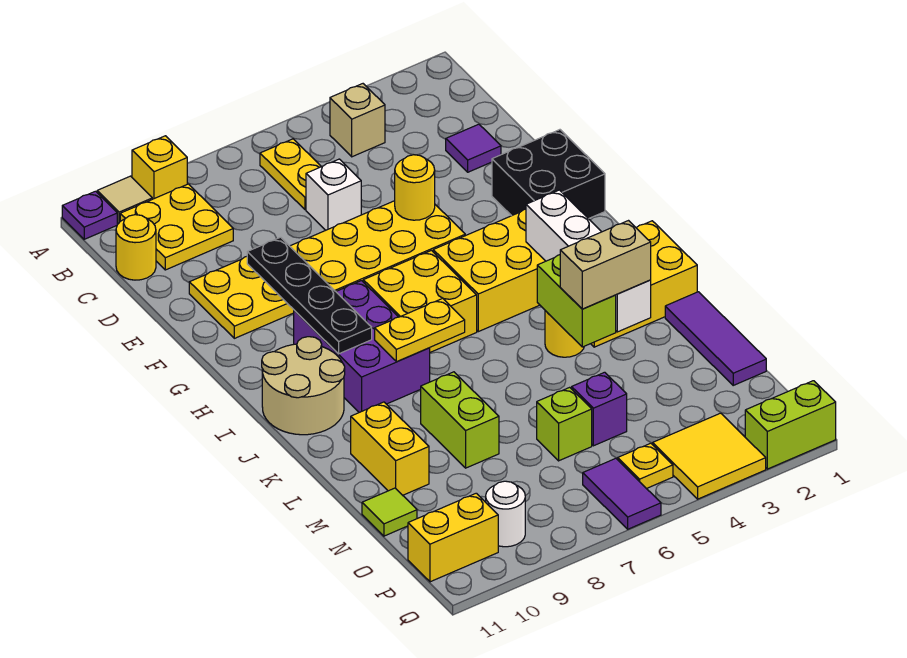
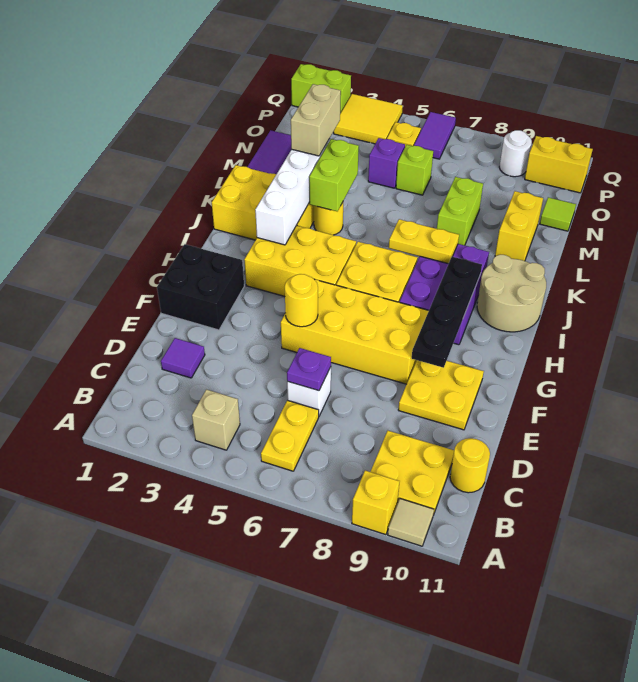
purple 1x1 plate [62,191,117,239] -> purple 1x1 plate moved to [287,348,331,391]
tan 1x2 brick [560,221,651,309] -> tan 1x2 brick turned to [291,84,341,156]

